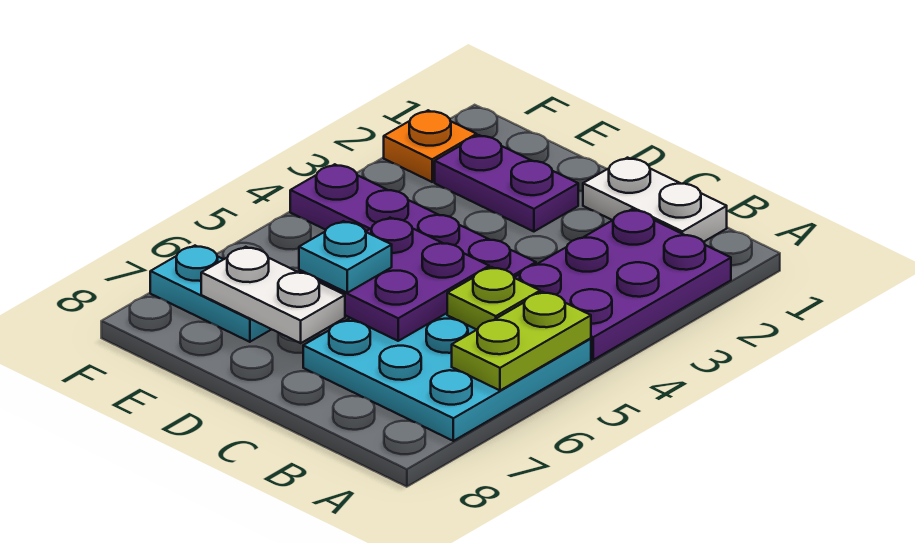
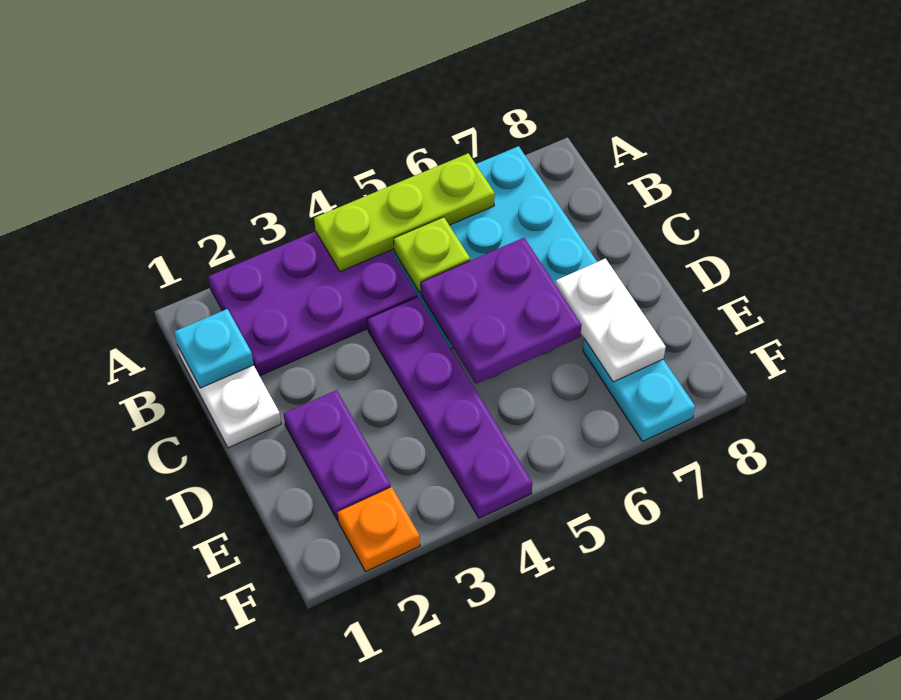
lime 1x2 plate [452,292,591,390] -> lime 1x3 plate [314,153,495,272]
cyan 1x1 plate [299,221,392,293] -> cyan 1x1 plate moved to [174,309,254,388]

